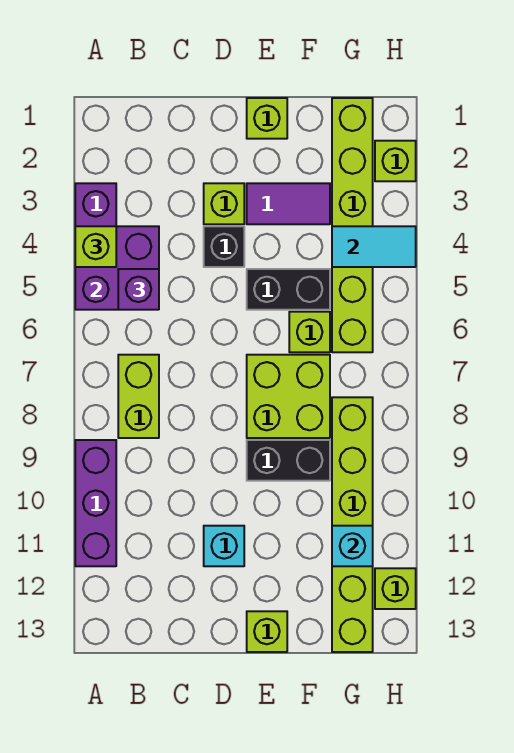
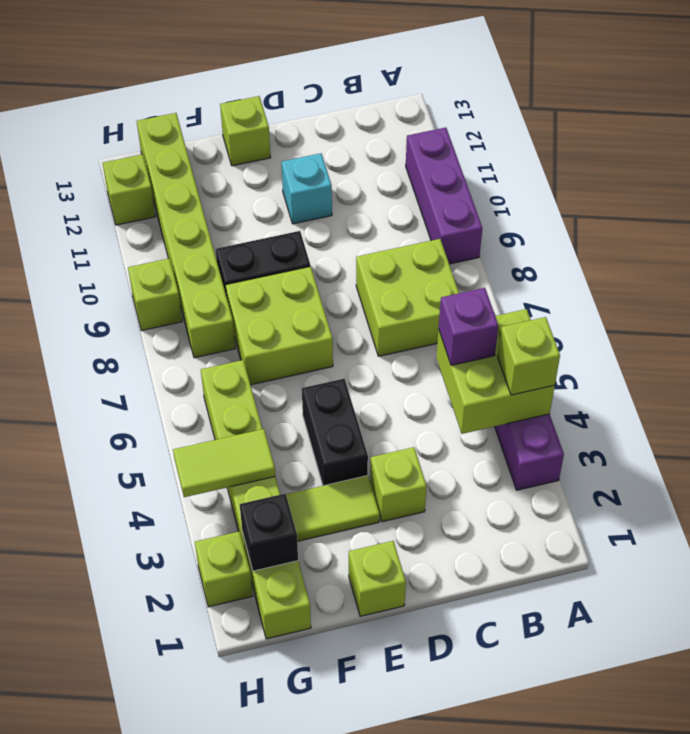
purple 2x2 brick [75,226,159,310] -> lime 2x2 brick [436,309,555,434]
lime 1x2 brick [118,355,159,438] -> lime 2x2 brick [356,239,459,356]
black 1x1 brick [204,226,244,267] -> black 1x1 brick moved to [240,494,298,571]
purple 1x2 tile [247,183,330,224] -> lime 1x2 tile [286,476,380,541]
black 1x2 brick [247,269,330,310] -> black 1x2 brick turned to [302,379,368,486]
lime 1x1 brick [289,312,330,352] -> lime 1x1 brick moved to [128,259,182,331]
cyan 1x2 tile [332,226,416,267] -> lime 1x2 tile [173,429,275,497]
cyan 1x1 brick [332,526,373,566] -> none

